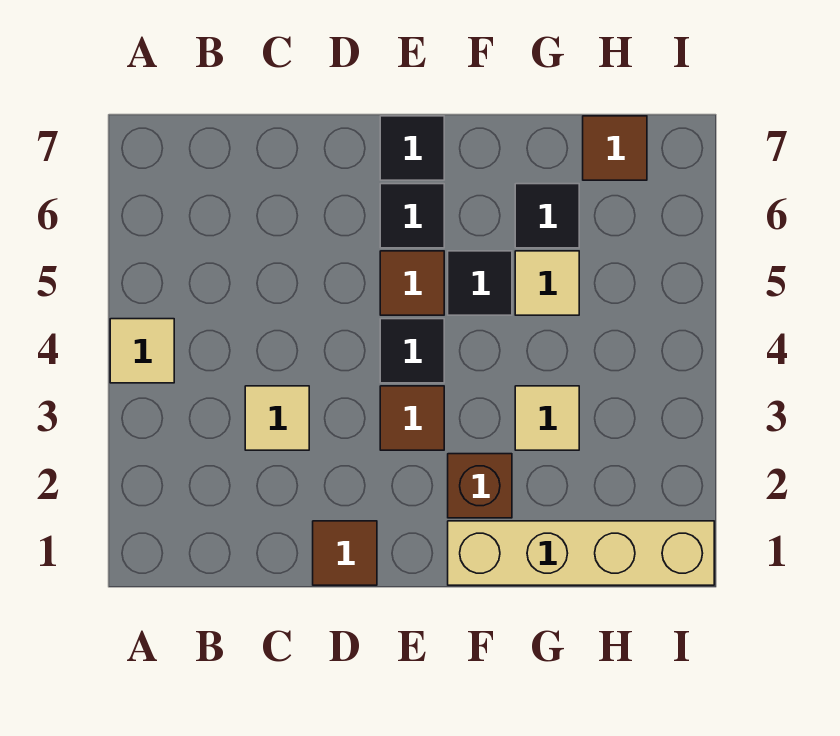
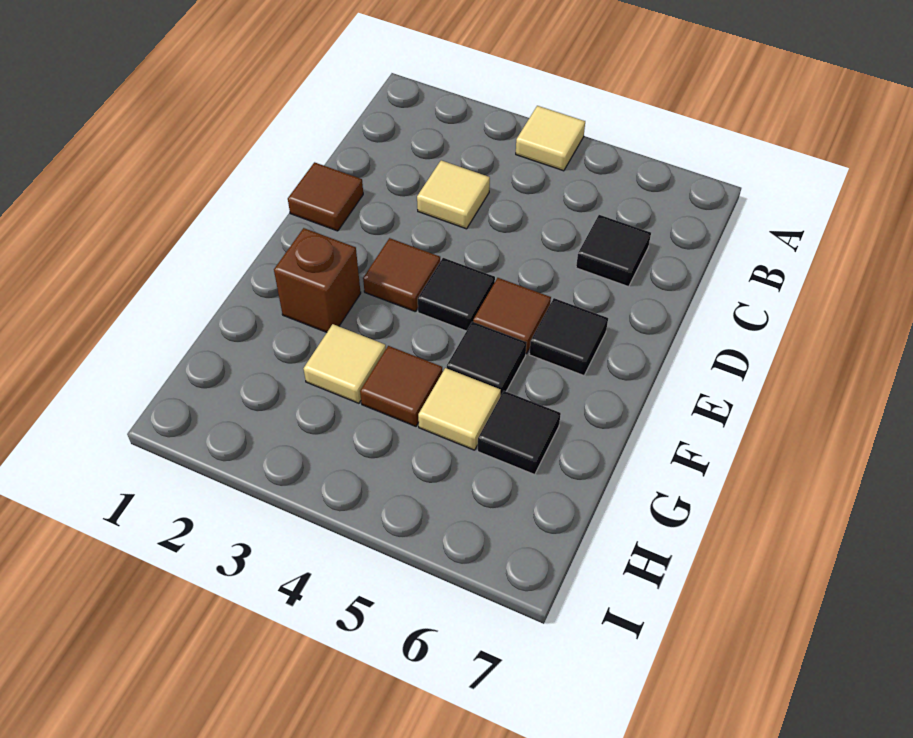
black 1x1 tile [380,116,444,180] -> black 1x1 tile moved to [576,215,651,287]
tan 1x4 brick [448,521,714,585] -> none
brown 1x1 tile [583,116,647,180] -> brown 1x1 tile moved to [360,346,443,426]

